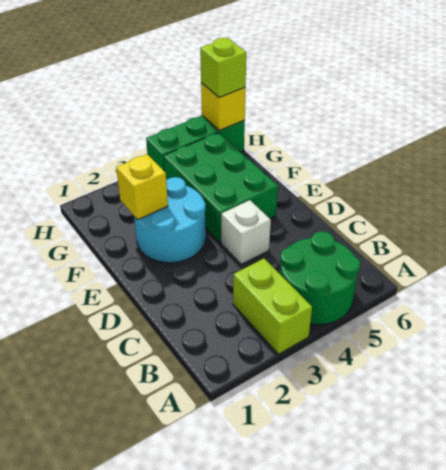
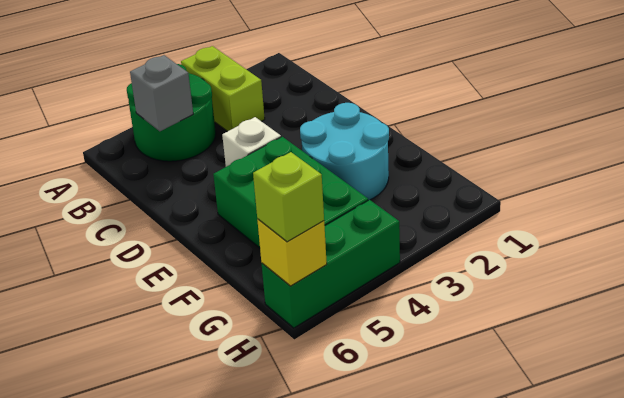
none -> grey 1x1 brick [130,55,193,131]
yellow 1x1 brick [116,154,168,220] -> none

